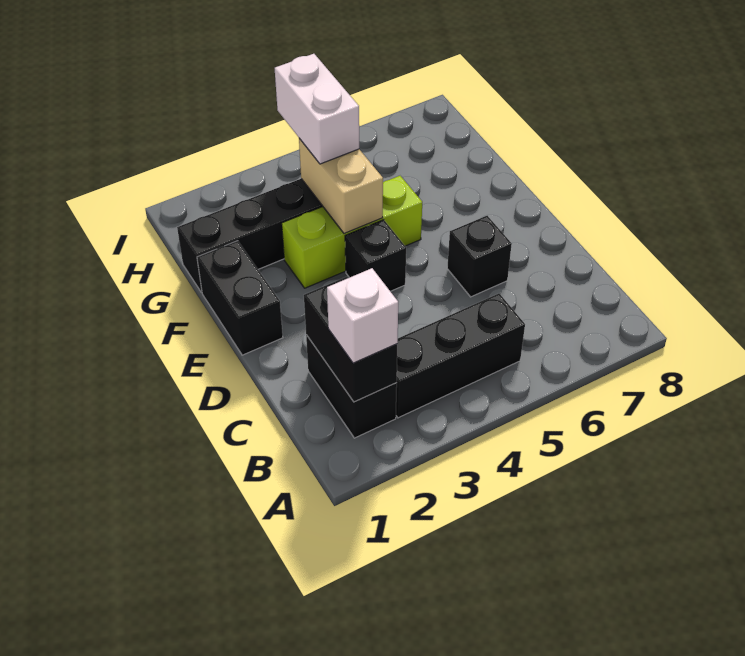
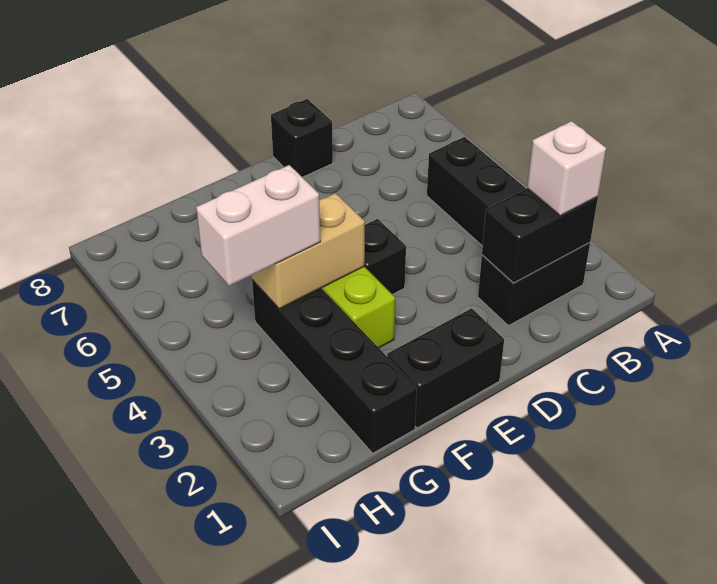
black 1x1 brick [447,216,512,297] -> black 1x1 brick moved to [271,99,333,177]

